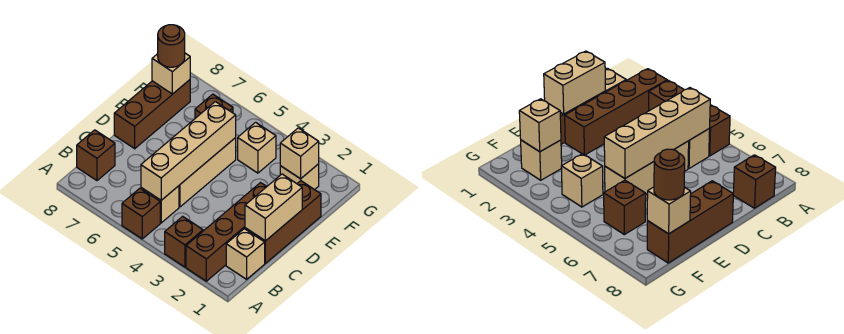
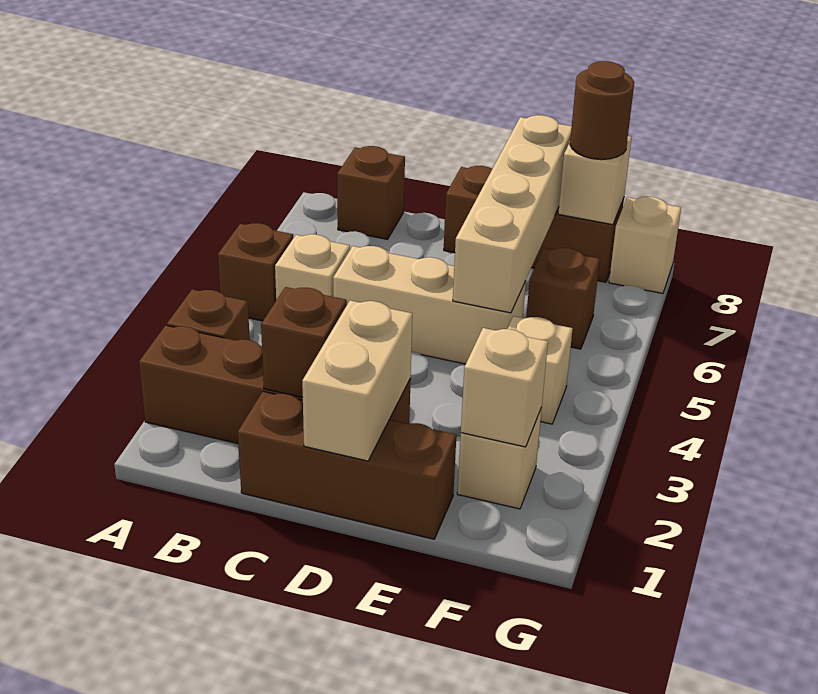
tan 1x1 brick [226,229,265,279] -> tan 1x1 brick moved to [609,197,681,294]
tan 1x4 brick [141,102,236,200] -> tan 1x4 brick turned to [453,115,572,313]
tan 1x2 brick [245,174,302,241] -> tan 1x2 brick turned to [302,300,412,461]
none -> brown 1x1 brick [261,287,347,397]

